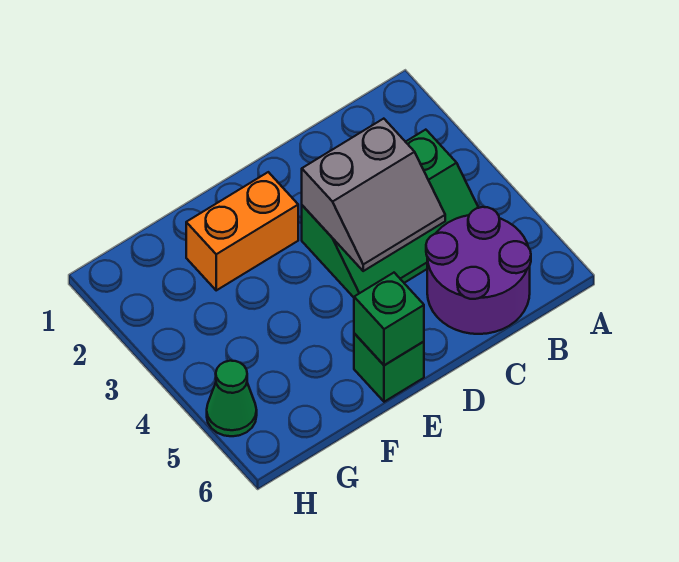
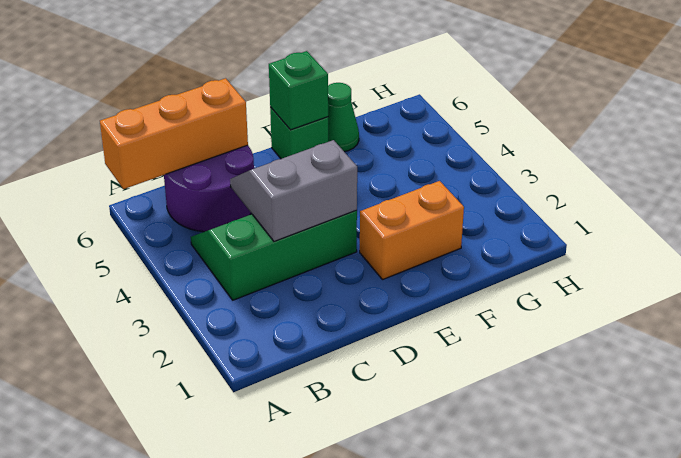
none -> orange 1x3 brick [100,78,248,189]
green 1x1 cone [207,361,257,436] -> green 1x1 cone moved to [328,83,359,152]

